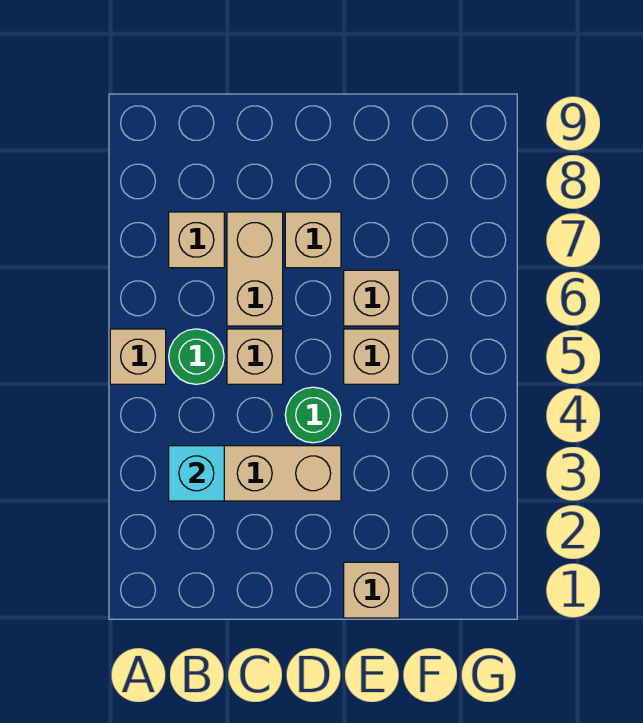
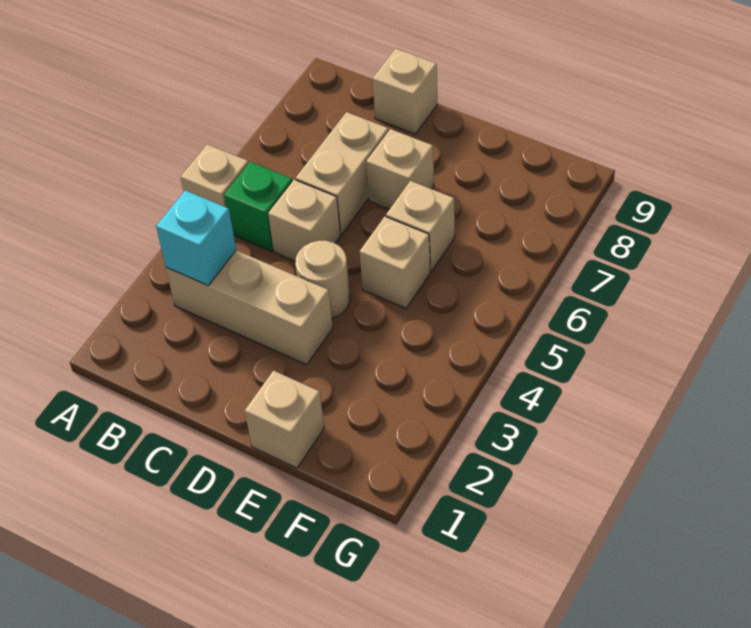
green 1x1 round brick [169,329,224,384] -> green 1x1 brick [224,162,292,251]
tan 1x1 brick [169,212,224,268] -> tan 1x1 brick moved to [373,49,438,134]
green 1x1 round brick [285,387,341,443] -> tan 1x1 round brick [295,241,350,318]

